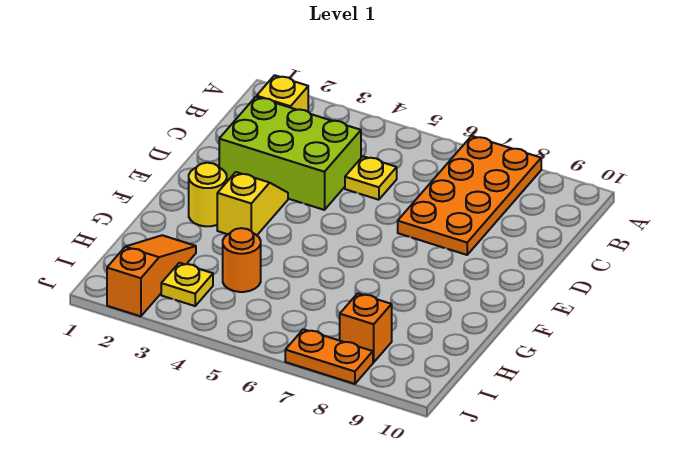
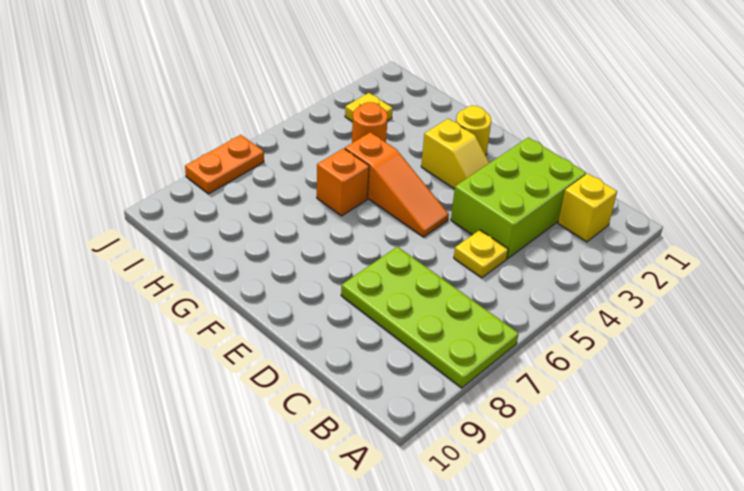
orange 2x4 plate [398,136,541,255] -> lime 2x4 plate [341,247,519,388]
orange 1x3 slope [107,235,196,316] -> orange 1x3 slope moved to [345,132,449,237]
orange 1x1 brick [340,293,392,362] -> orange 1x1 brick moved to [317,148,369,216]

